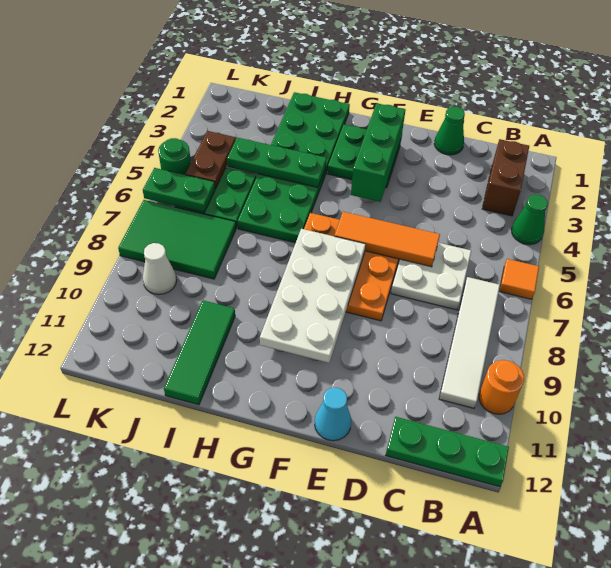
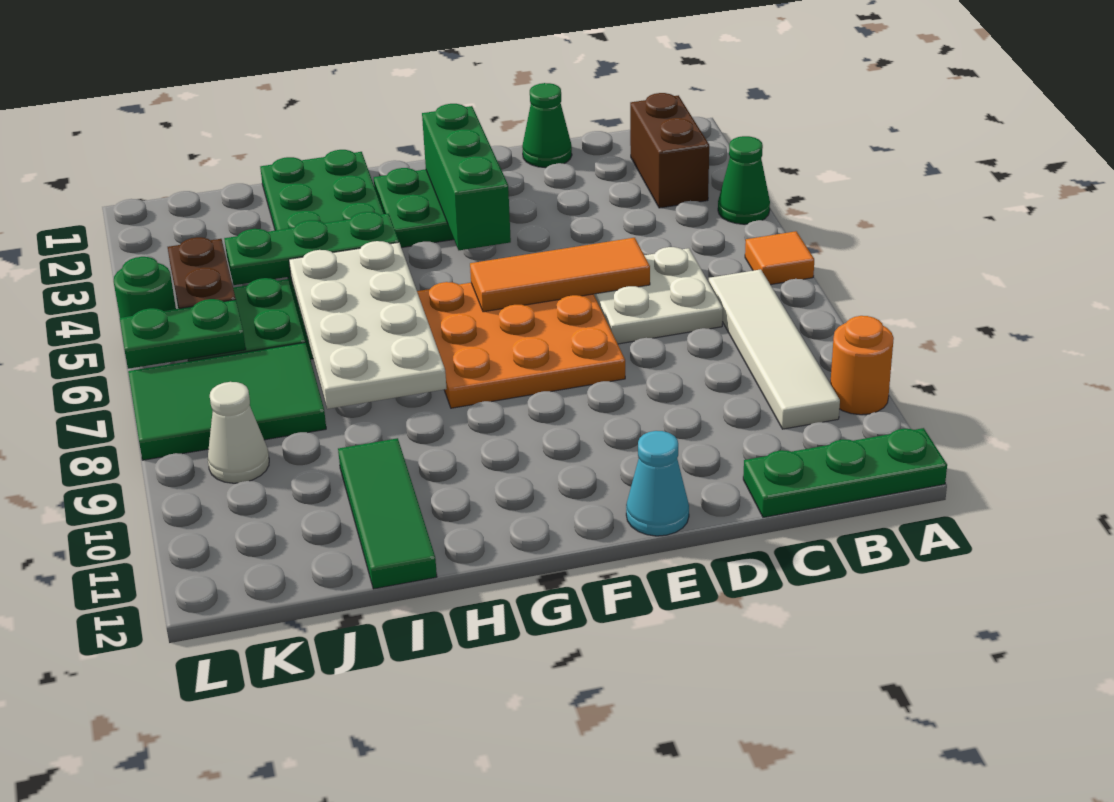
white 2x4 plate [260,229,366,363] -> white 2x4 plate moved to [289,241,447,409]

